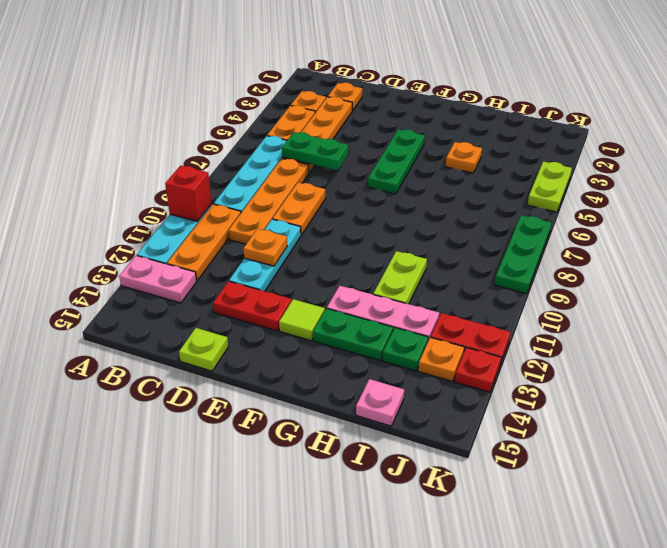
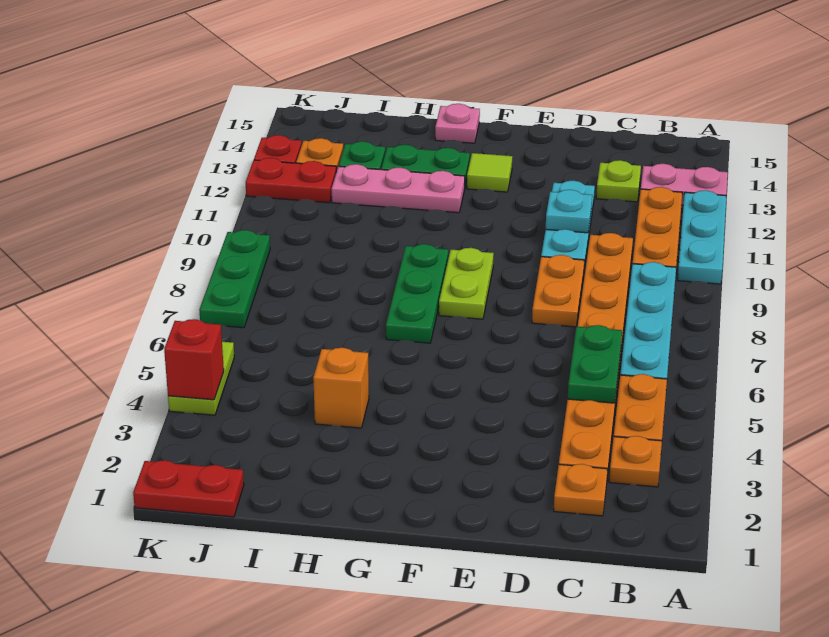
red 1x1 brick [165,166,211,221] -> red 1x1 brick moved to [164,319,224,400]
green 1x2 plate [282,132,348,170] -> green 1x2 plate turned to [568,325,622,403]
orange 1x1 plate [243,229,287,266] -> cyan 1x1 plate [546,190,592,233]
red 1x2 plate [213,281,291,331] -> red 1x2 plate moved to [133,460,244,517]
lime 1x1 plate [179,328,228,371] -> lime 1x1 plate moved to [596,160,641,202]
green 1x3 plate [368,129,425,194] -> green 1x3 plate moved to [386,244,448,343]
orange 1x1 plate [446,142,482,173] -> orange 1x1 brick [313,348,369,428]
lime 1x2 plate [373,251,427,304] -> lime 1x2 plate moved to [439,248,494,319]
pink 1x1 plate [356,379,404,426] -> pink 1x1 plate moved to [435,104,480,143]

